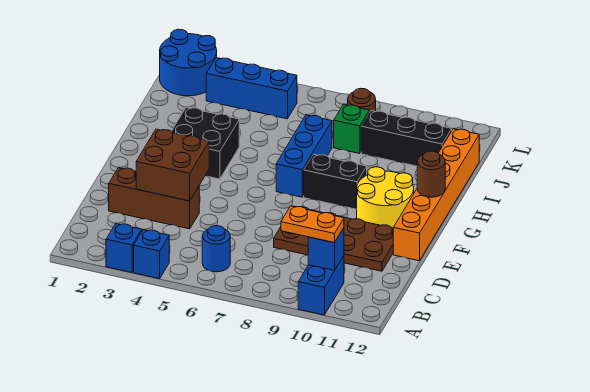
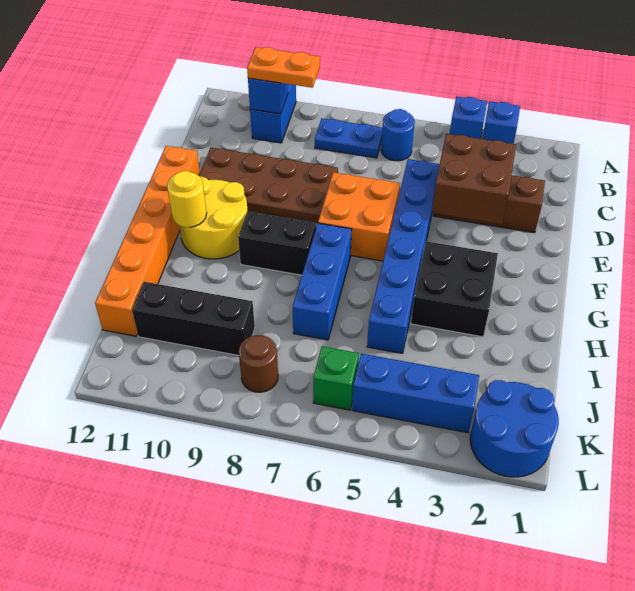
none -> blue 1x2 plate [315,118,383,158]
none -> blue 1x6 brick [367,159,440,354]
none -> orange 2x2 brick [318,172,400,261]
none -> yellow 1x1 round brick [167,171,207,227]
brown 1x1 round brick [417,151,445,197] -> none
green 1x1 brick [334,105,369,154] -> green 1x1 brick moved to [313,346,359,410]

